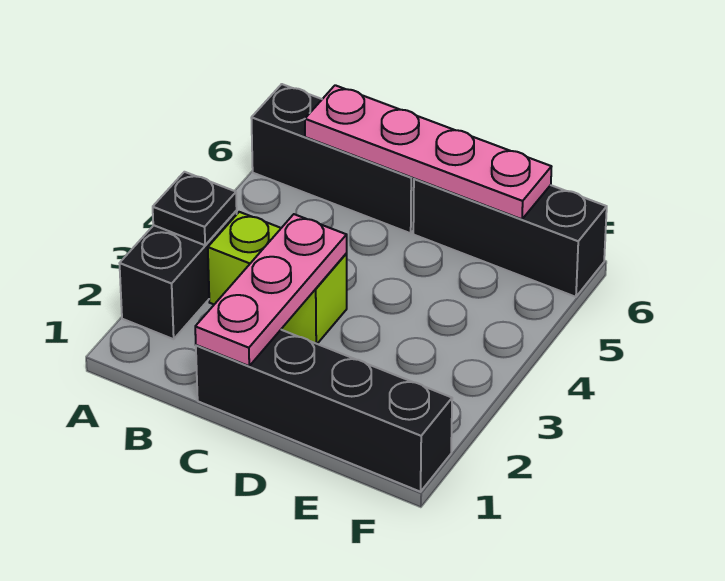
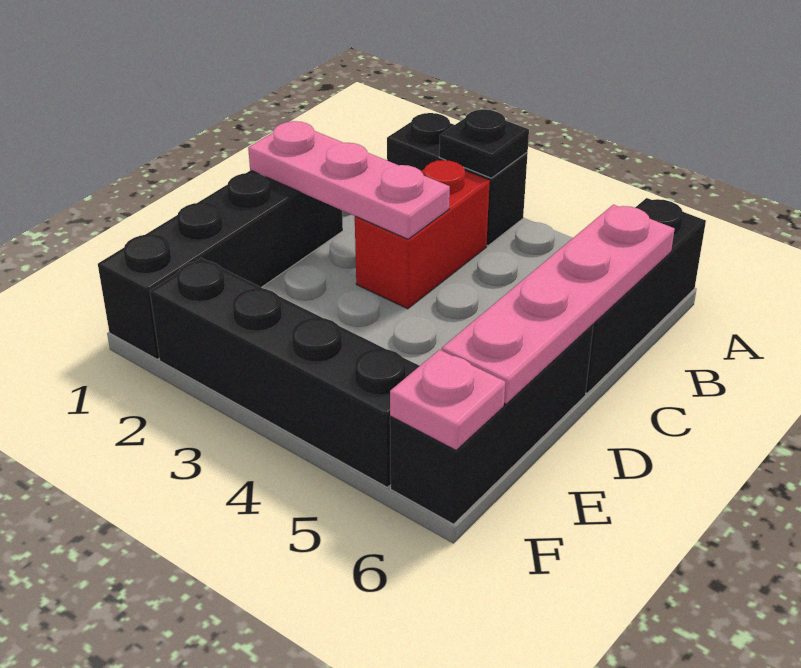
lime 1x2 brick [208,212,347,344] -> red 1x2 brick [355,160,490,309]
none -> black 1x4 brick [150,258,419,487]
none -> pink 1x1 plate [390,350,505,450]

